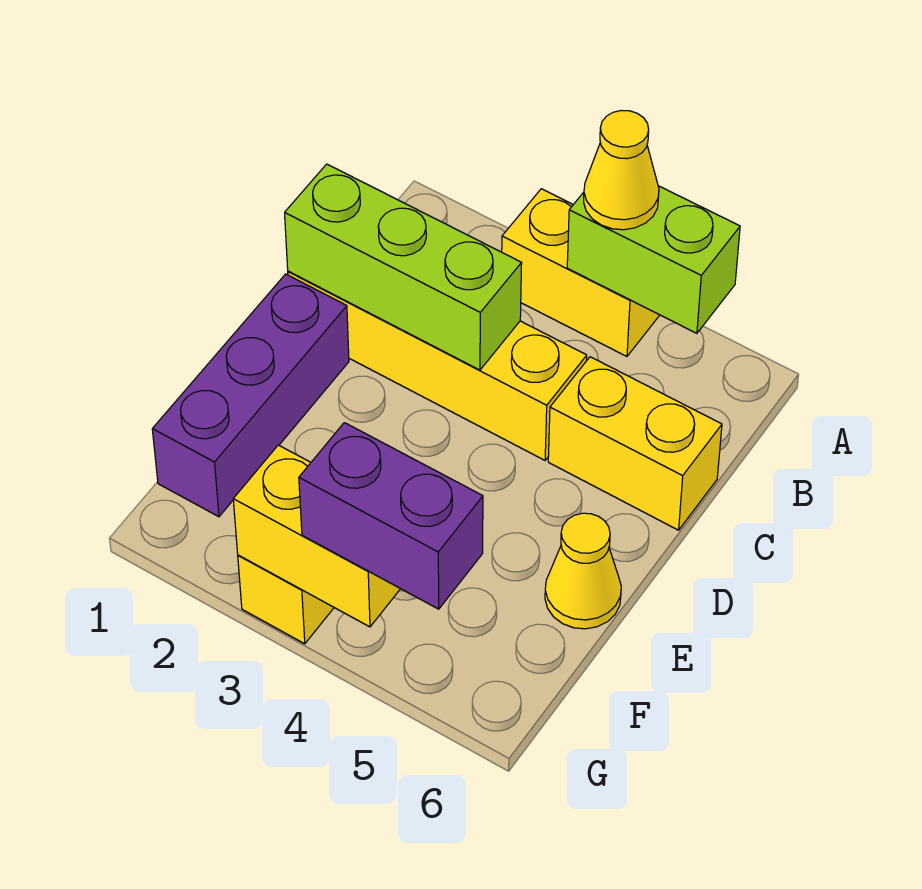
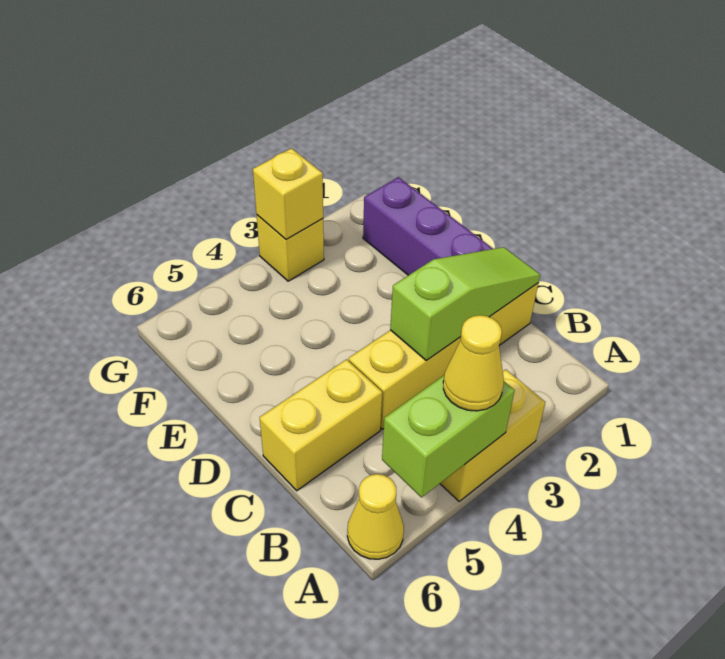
lime 1x3 brick [285,164,522,370] -> lime 1x3 slope [390,247,540,361]
yellow 1x1 cone [545,513,621,629] -> yellow 1x1 cone moved to [347,474,404,559]
yellow 1x2 brick [233,445,400,627] -> yellow 1x1 brick [253,148,323,239]
purple 1x2 brick [299,423,483,609] -> none

